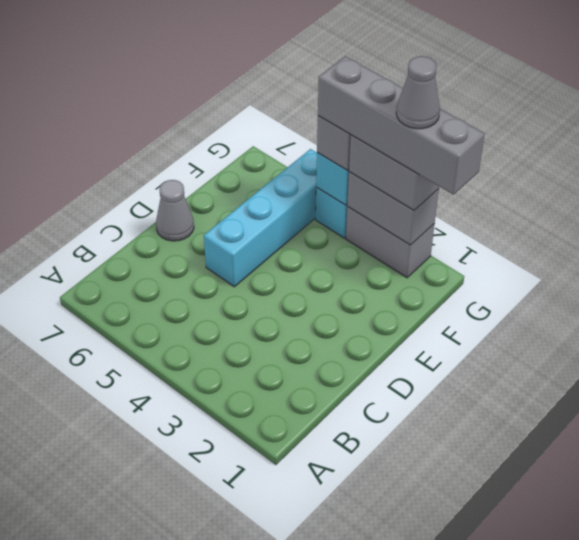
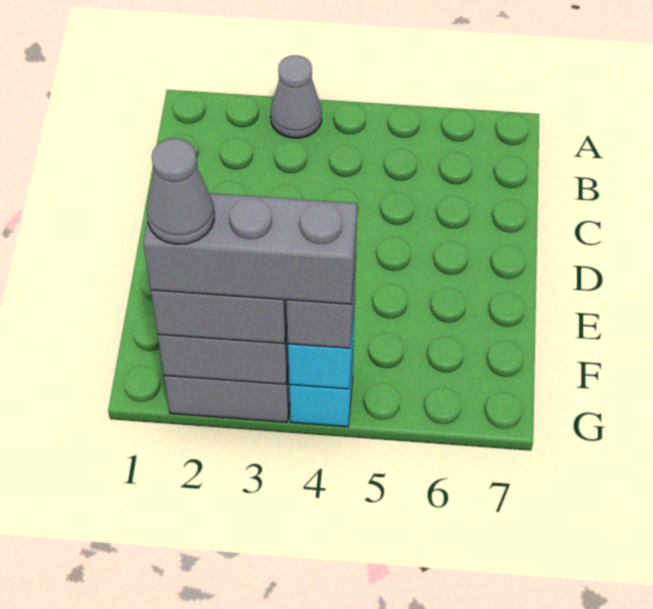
cyan 1x4 brick [204,149,317,287] -> none
grey 1x1 cone [156,180,194,241] -> grey 1x1 cone moved to [271,55,322,138]
grey 1x4 brick [318,56,484,195] -> grey 1x3 brick [143,193,357,304]

